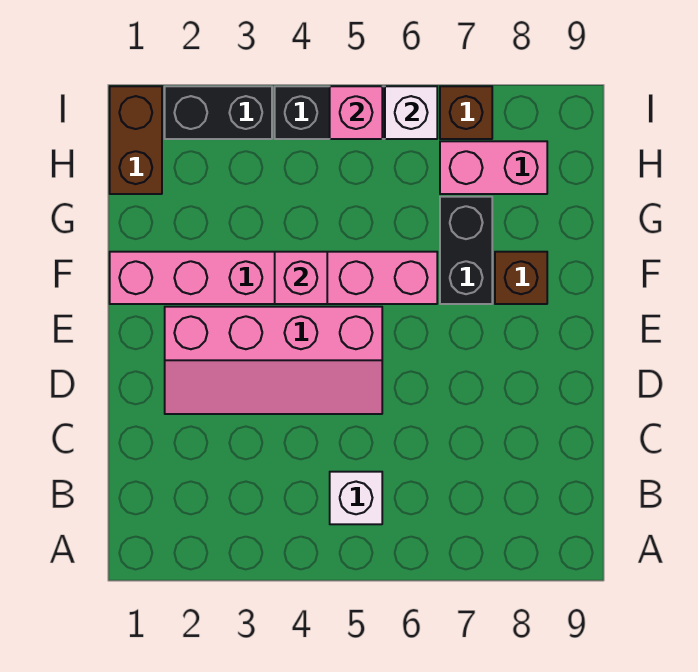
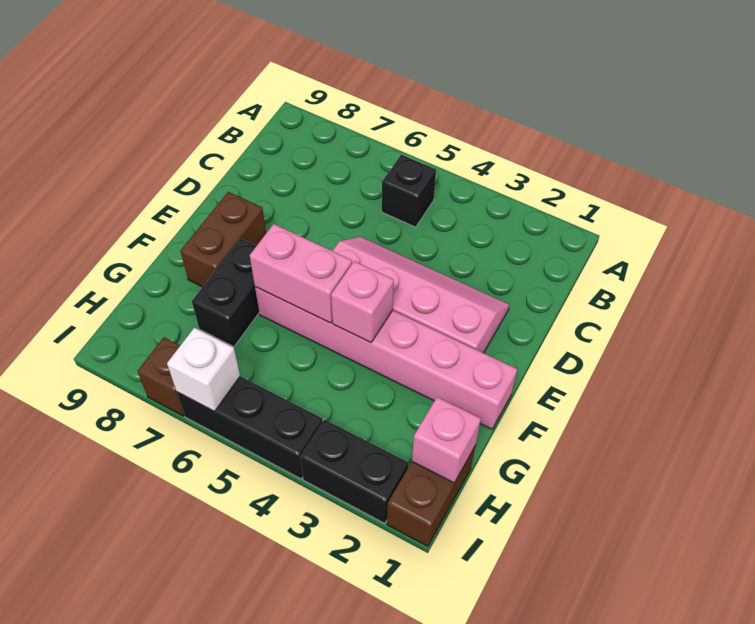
white 1x1 brick [330,472,382,524] -> black 1x1 brick [382,155,436,227]
brown 1x1 brick [495,252,547,304] -> brown 1x2 brick [181,192,266,287]
pink 1x2 brick [440,141,547,194] -> pink 1x2 brick moved to [250,224,352,323]
pink 1x1 brick [330,86,382,139] -> pink 1x1 brick moved to [412,397,481,483]

